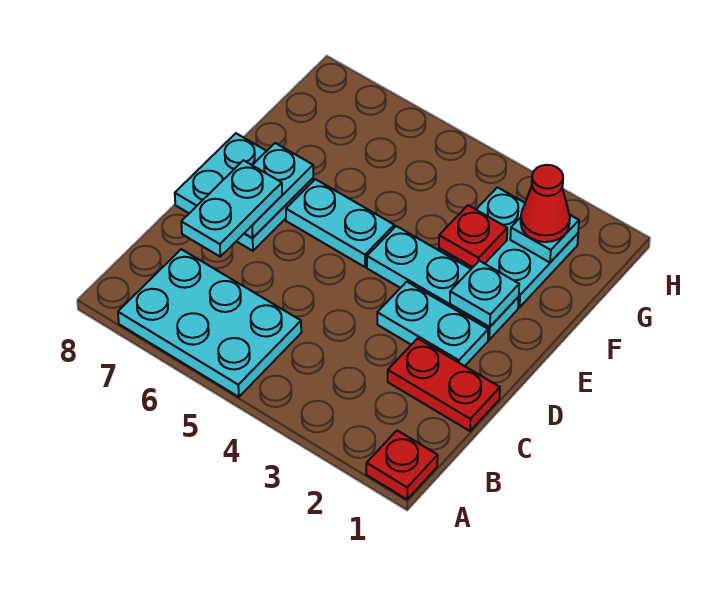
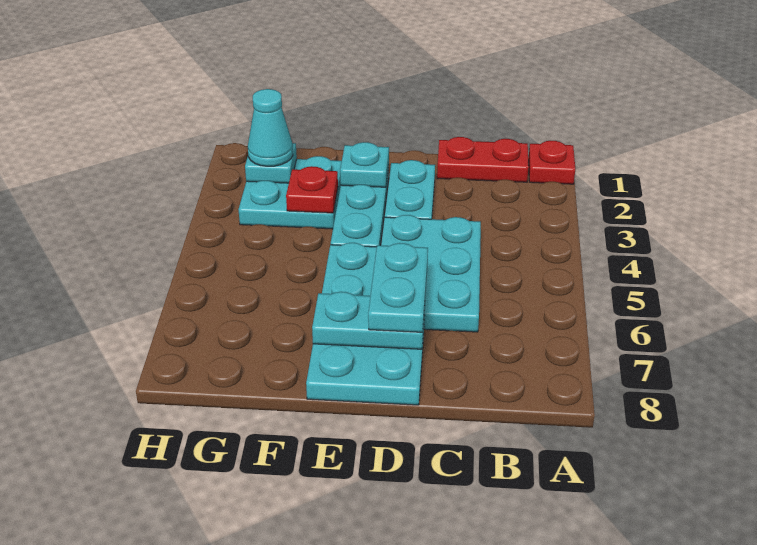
cyan 2x3 plate [118,249,301,397] -> cyan 2x3 plate moved to [381,215,481,332]
red 1x2 plate [388,339,500,431] -> red 1x2 plate turned to [437,137,529,182]
cyan 1x2 plate [181,160,282,256] -> cyan 1x2 plate turned to [368,243,428,332]
red 1x1 cone [521,165,570,242] -> cyan 1x1 cone [248,89,293,166]

